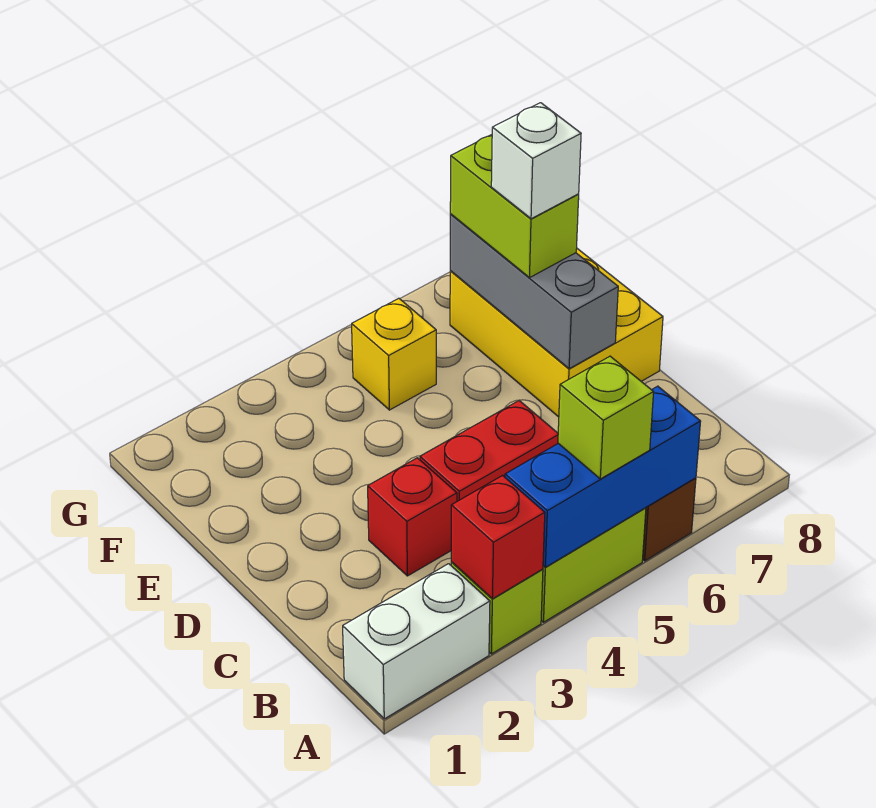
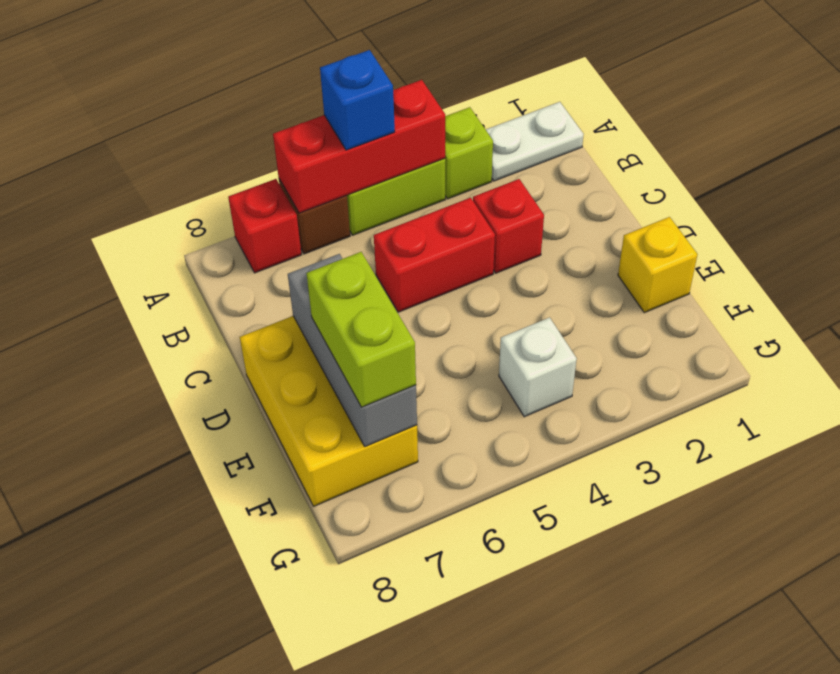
white 1x2 brick [343,564,490,719] -> white 1x2 plate [486,102,584,181]
red 1x1 brick [451,476,545,599] -> red 1x1 brick moved to [228,179,301,273]
blue 1x3 brick [505,386,701,567] -> red 1x3 brick [273,80,445,213]
lime 1x1 brick [558,356,654,479] -> blue 1x1 brick [320,50,395,150]
white 1x1 brick [491,103,581,219] -> white 1x1 brick moved to [499,317,577,417]
yellow 1x1 brick [352,298,436,410] -> yellow 1x1 brick moved to [618,217,698,313]

